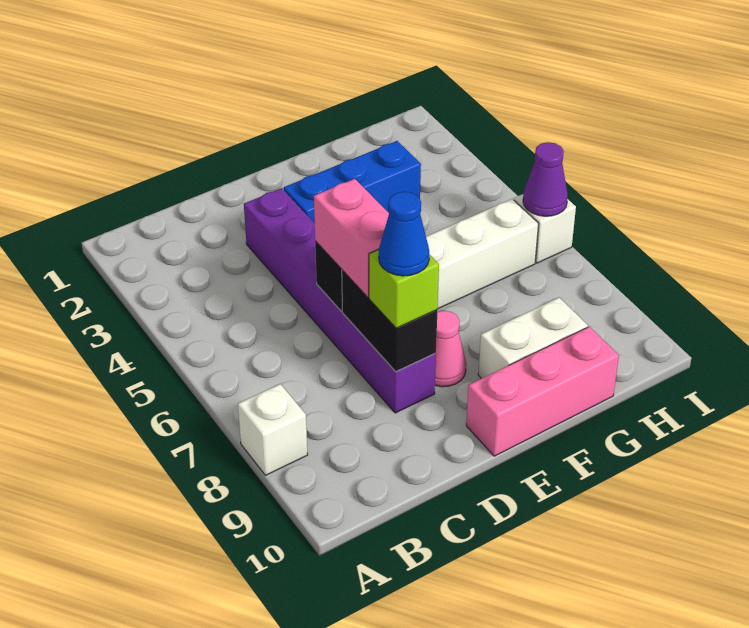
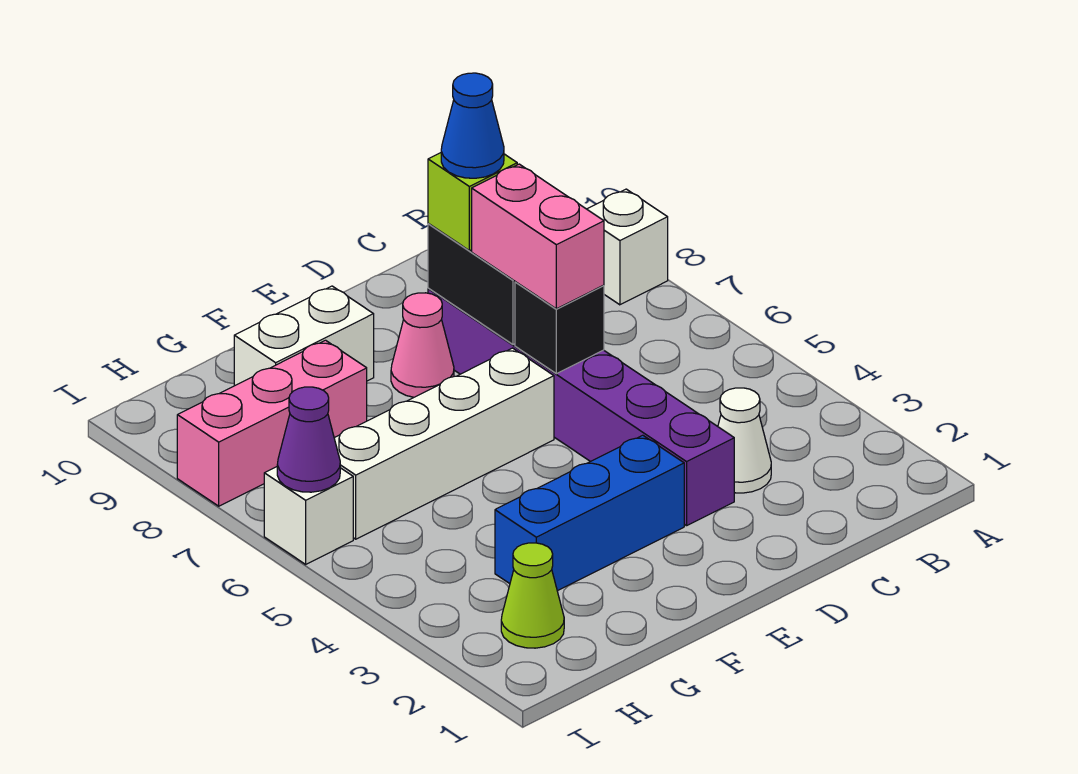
none -> white 1x1 cone [718,388,771,493]
pink 1x3 brick [466,327,619,456] -> pink 1x3 brick moved to [177,340,367,506]
none -> lime 1x1 cone [501,543,564,648]

